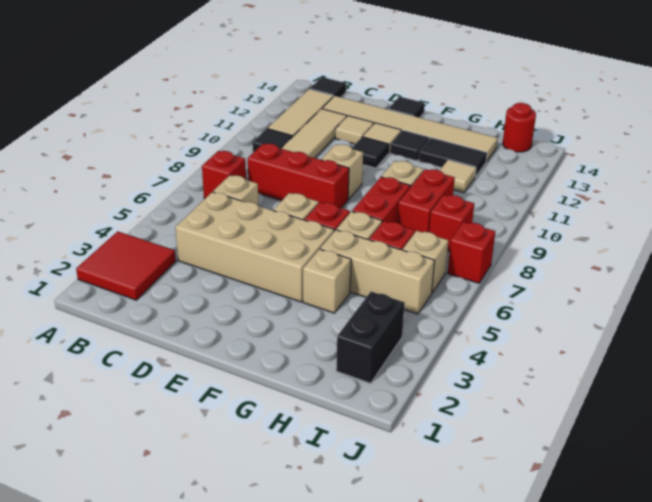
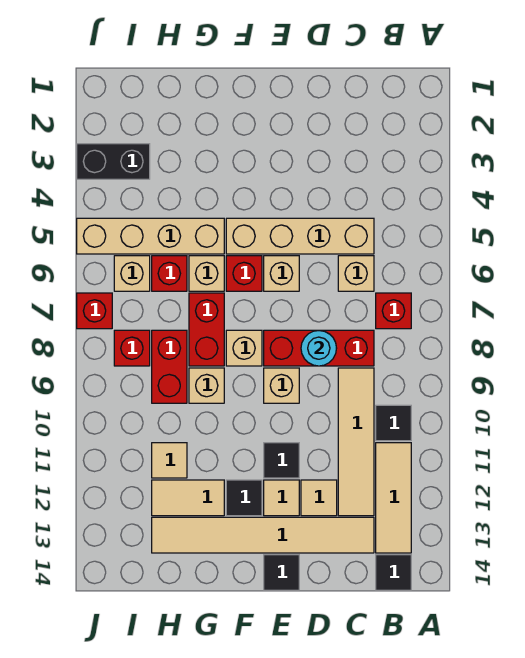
red 2x2 tile [76,231,176,300] -> none
tan 2x4 brick [175,192,334,302] -> tan 1x4 brick [226,218,374,254]
none -> cyan 1x1 round brick [301,330,337,366]
tan 1x1 brick [303,249,351,313] -> tan 1x1 brick moved to [226,330,262,366]
tan 1x3 brick [320,230,435,314] -> tan 1x4 brick [77,218,224,254]
black 1x2 tile [419,138,487,177] -> tan 1x2 tile [152,480,224,516]
black 1x2 brick [336,292,405,383] -> black 1x2 brick turned to [77,144,150,179]
red 1x1 round brick [503,103,536,152] -> none

